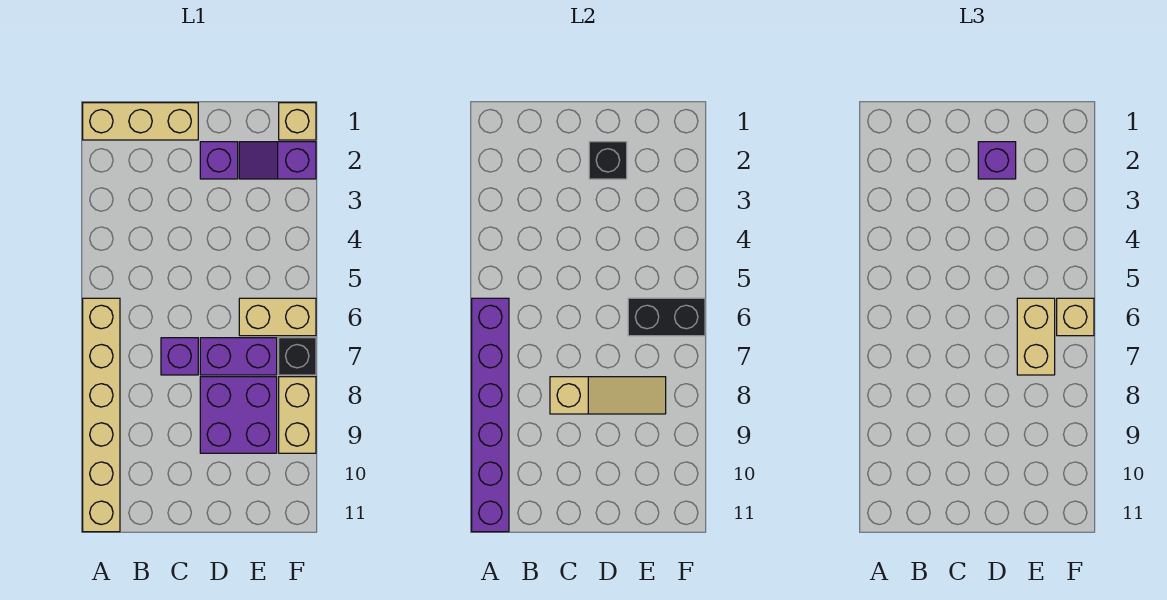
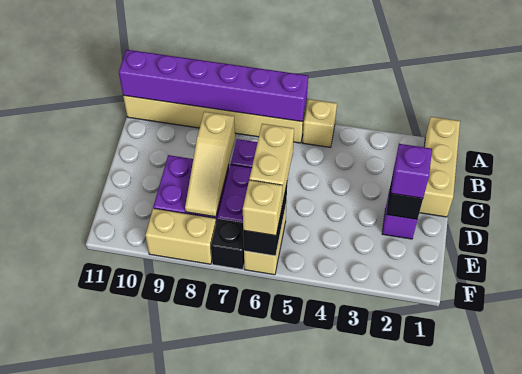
purple 1x2 slope [239,142,316,179] -> none
tan 1x2 brick [1017,298,1055,375] -> tan 1x2 brick turned to [249,124,294,204]
tan 1x1 brick [279,103,316,140] -> tan 1x1 brick moved to [302,99,337,147]

